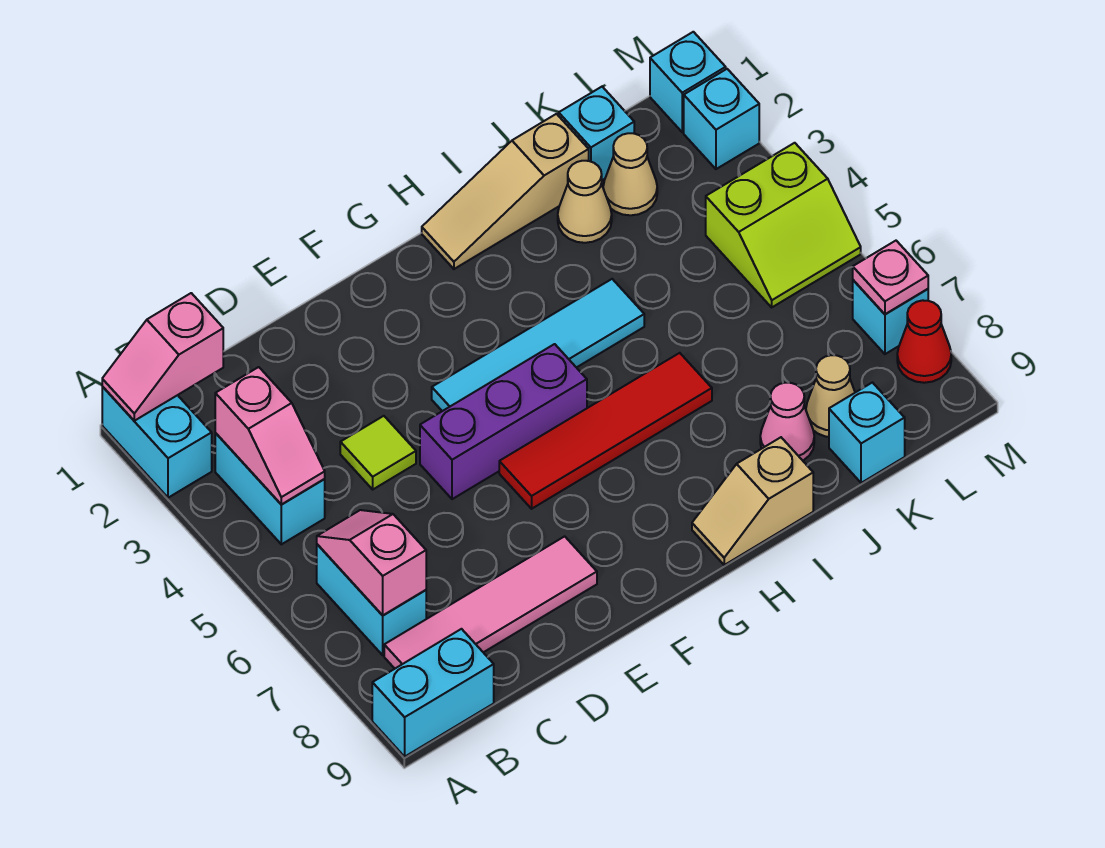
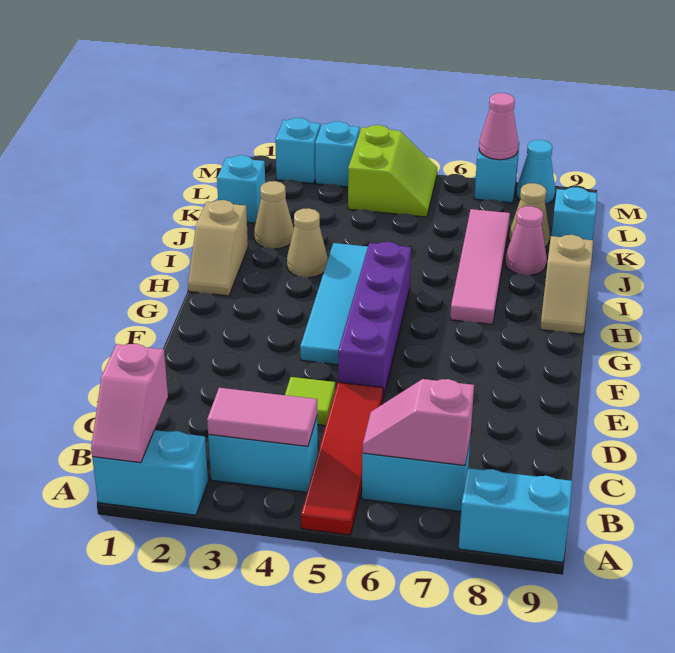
cyan 1x2 brick [372,629,494,756] -> cyan 1x2 brick turned to [459,468,572,562]
pink 1x2 slope [215,367,325,504] -> pink 1x2 tile [207,388,317,446]
pink 1x4 tile [384,536,597,668] -> pink 1x4 tile moved to [450,209,510,324]
purple 1x3 brick [420,344,587,499] -> purple 1x4 brick [338,242,411,398]
red 1x4 tile [499,353,712,509] -> red 1x4 tile moved to [301,382,383,535]
tan 1x3 slope [422,114,589,269] -> tan 1x2 slope [188,200,248,296]
tan 1x1 cone [603,133,657,215] -> tan 1x1 cone moved to [287,208,328,278]
cyan 1x1 brick [650,32,726,132] -> cyan 1x1 brick moved to [315,121,360,187]
pink 1x1 plate [853,241,928,314] -> pink 1x1 cone [479,93,518,160]
red 1x1 cone [897,300,951,383] -> cyan 1x1 cone [516,140,555,204]

